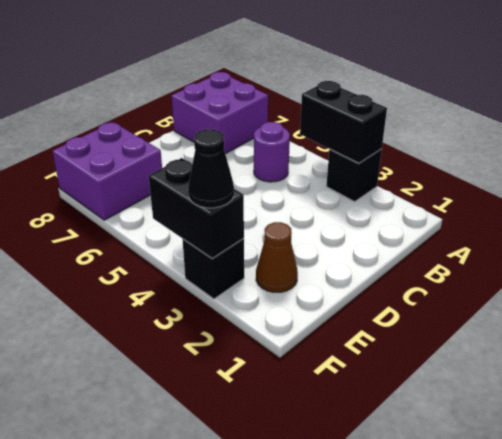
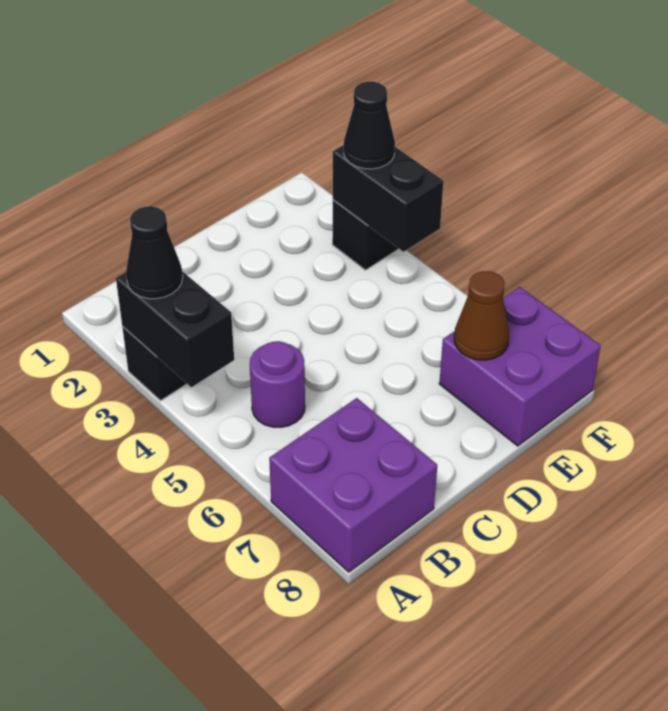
none -> black 1x1 cone [126,206,183,299]
brown 1x1 cone [256,222,298,292] -> brown 1x1 cone moved to [454,271,509,360]

